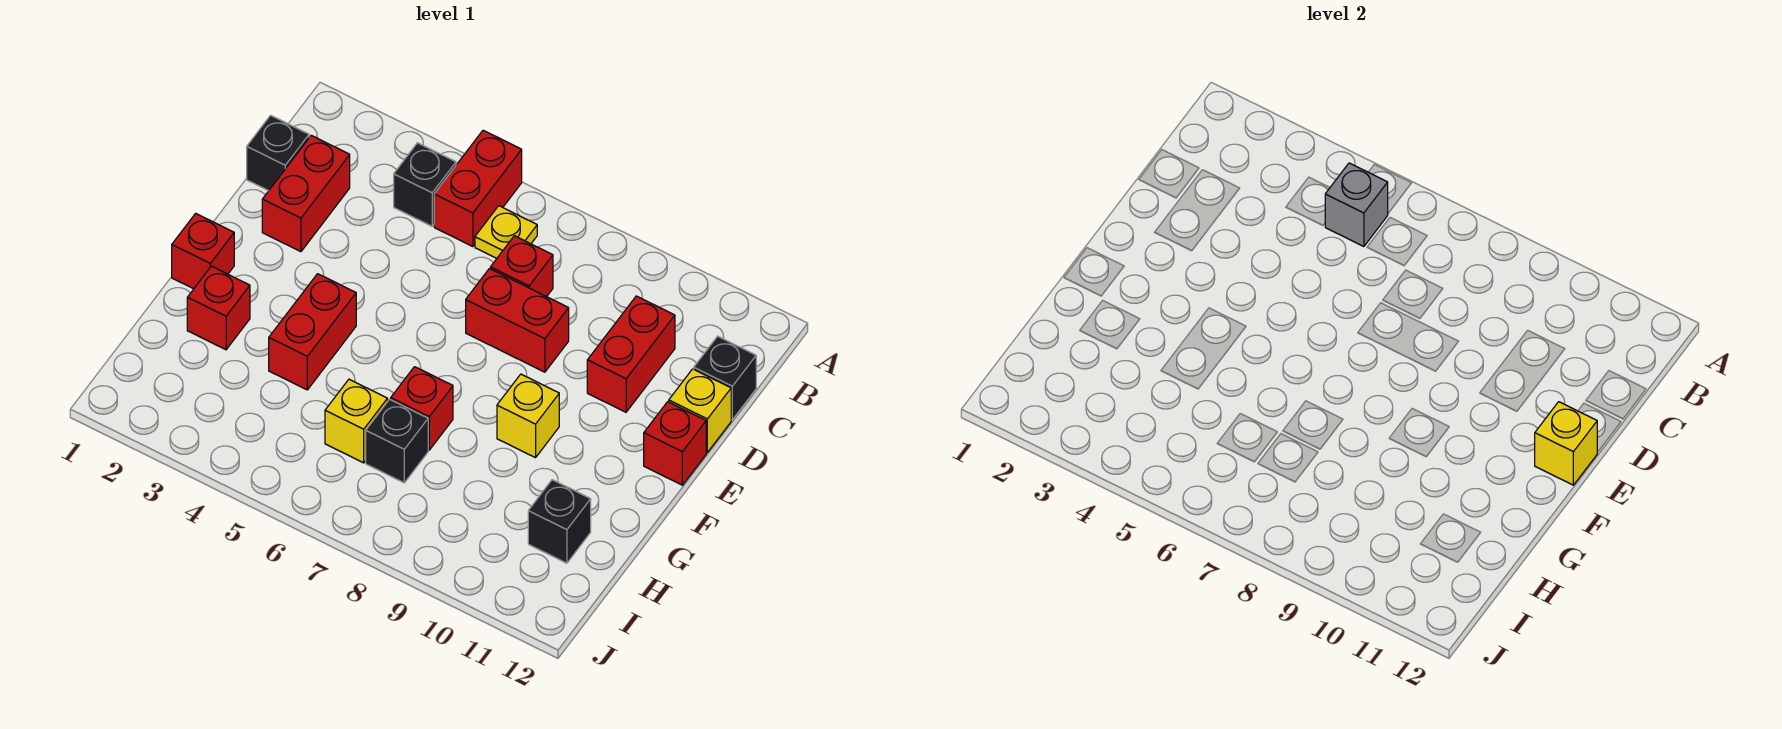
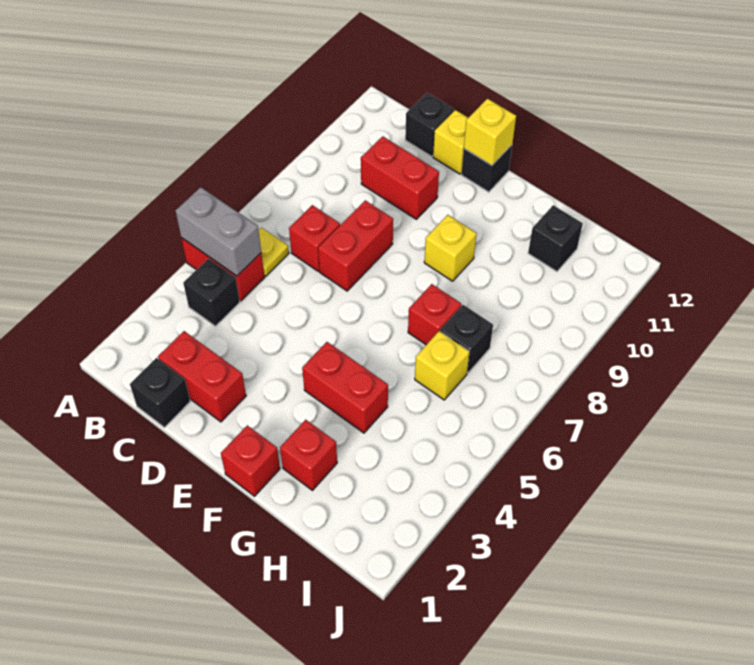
grey 1x1 brick [1325,163,1388,247] -> grey 1x2 brick [176,187,261,276]
red 1x1 brick [644,402,706,485] -> black 1x1 brick [461,145,512,192]

